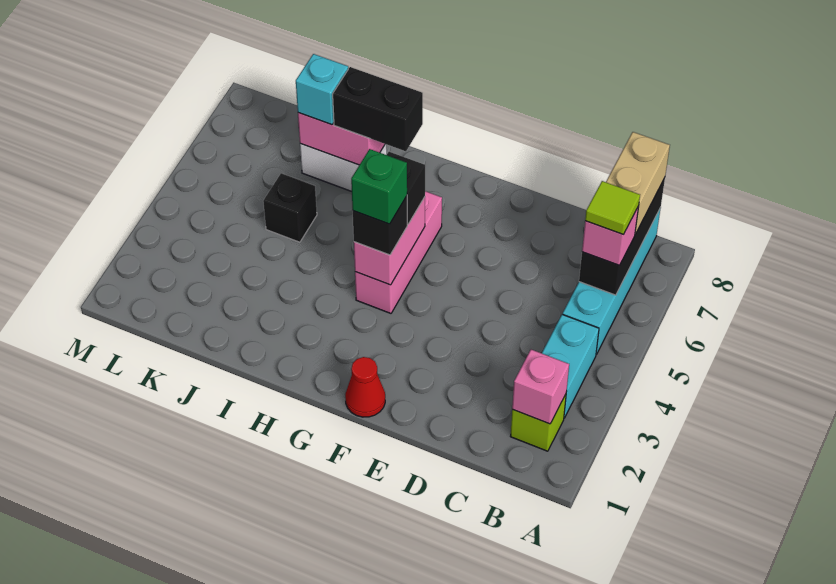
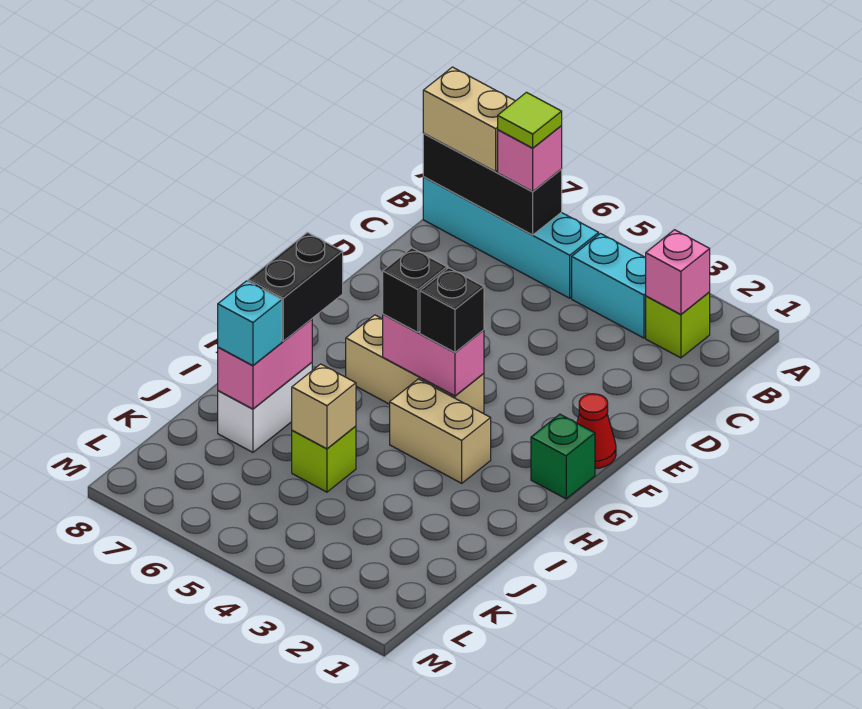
pink 1x3 brick [355,191,442,313] -> tan 1x3 brick [346,315,484,414]
green 1x1 brick [351,149,407,224] -> green 1x1 brick moved to [531,414,595,499]
none -> tan 1x2 brick [390,379,491,483]
black 1x1 brick [263,173,317,242] -> lime 1x1 brick [292,426,356,492]
none -> tan 1x1 brick [292,364,356,449]

